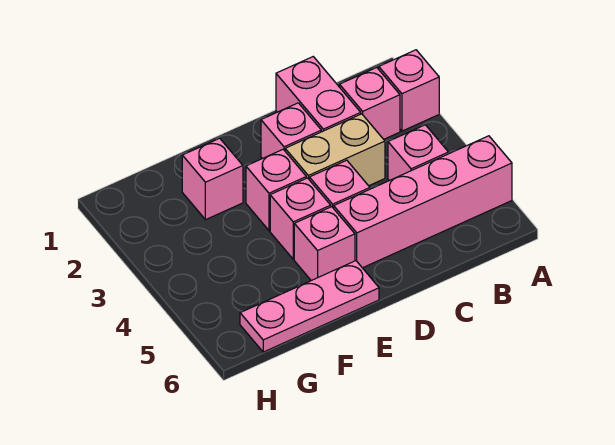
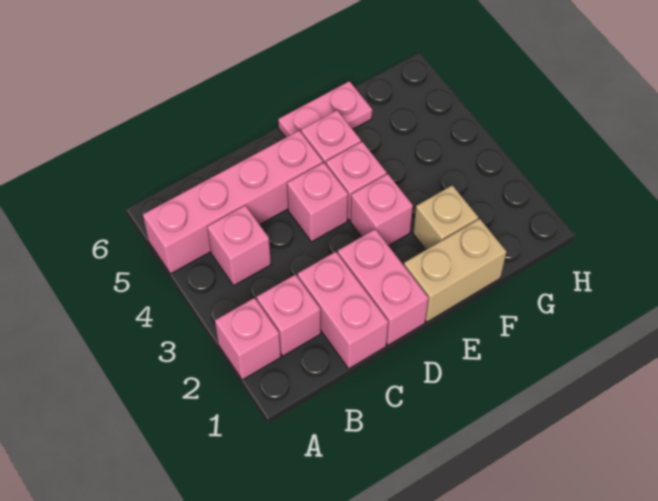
tan 1x2 brick [285,114,385,186] -> tan 1x2 brick moved to [404,219,506,322]
pink 1x1 brick [261,103,321,159] -> pink 1x2 brick [338,229,428,345]
pink 1x3 plate [240,261,379,352] -> pink 1x2 plate [278,81,372,137]
pink 1x1 brick [182,138,243,220] -> tan 1x1 brick [413,185,478,250]

